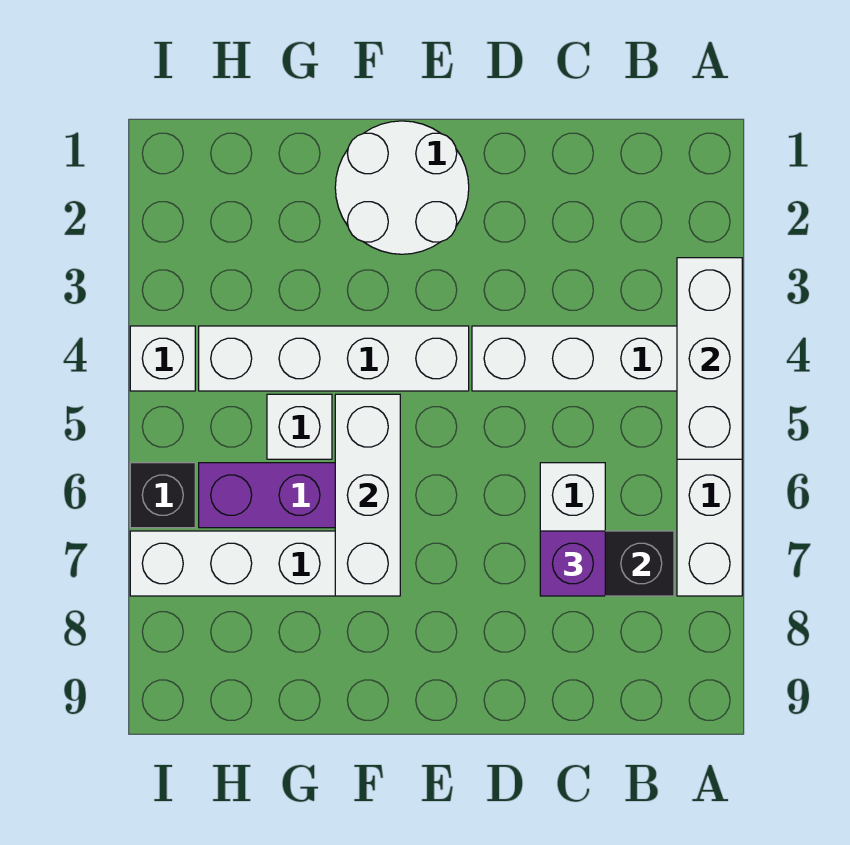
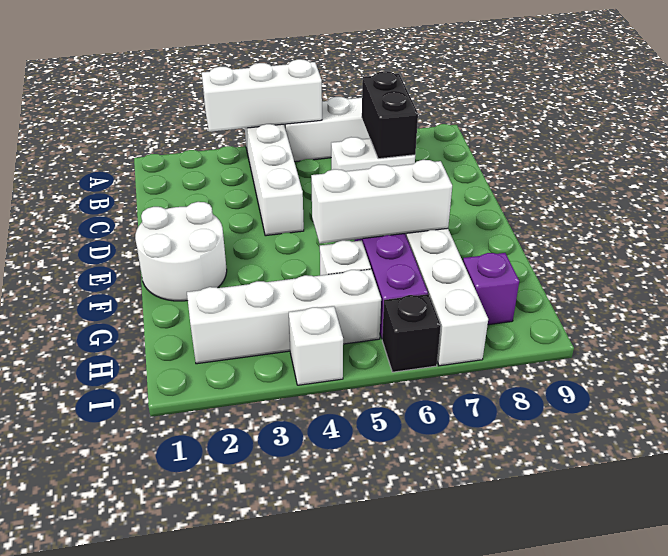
purple 1x1 brick [540,531,605,596] -> purple 1x1 brick moved to [463,253,519,325]
white 1x4 brick [199,326,469,391] -> white 1x4 brick turned to [187,269,381,364]

